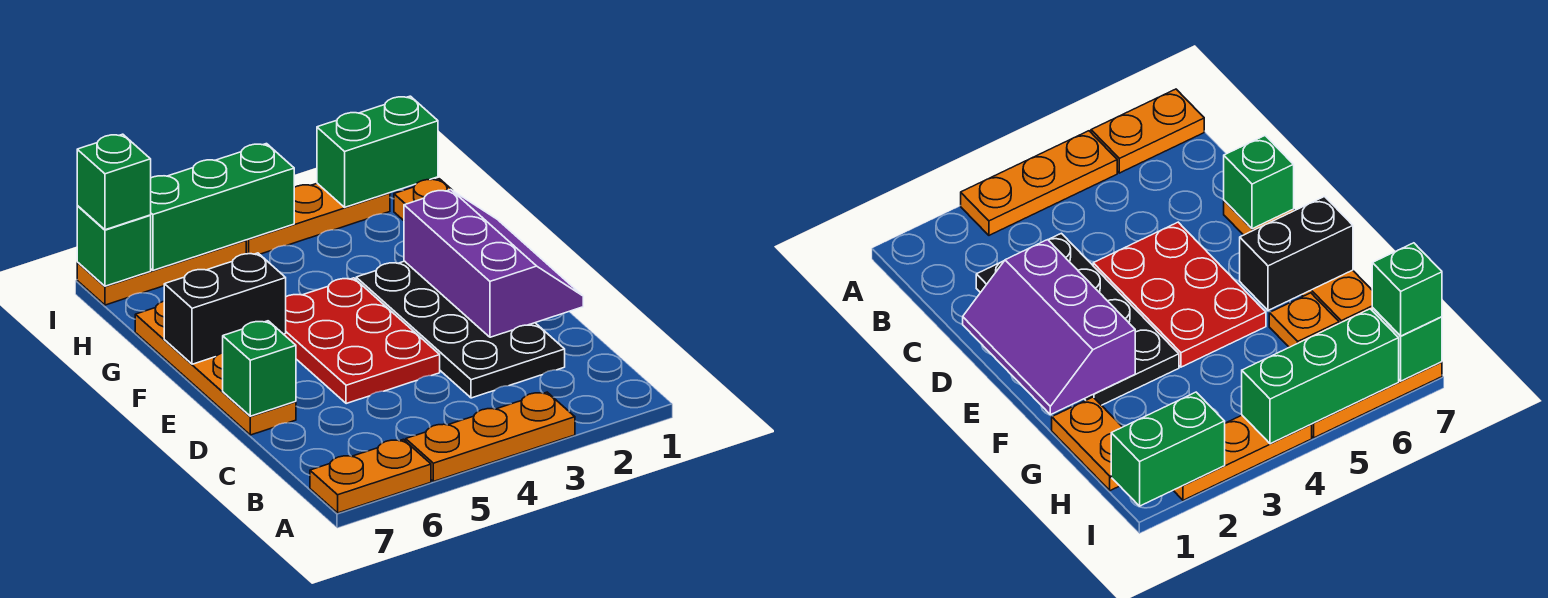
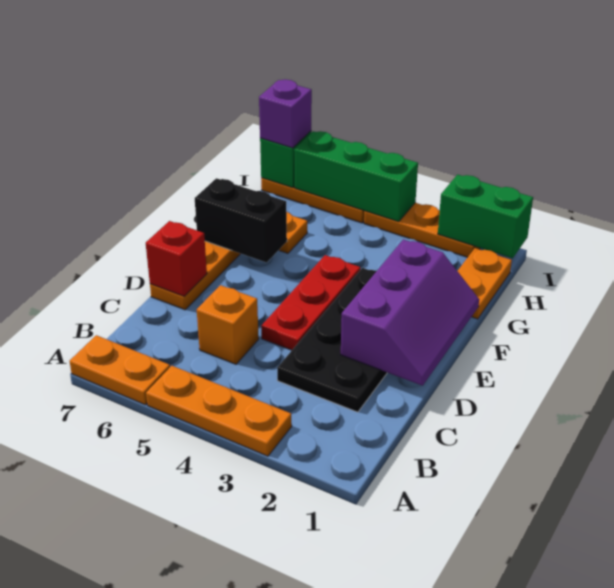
none -> orange 1x1 brick [197,285,259,364]
red 2x3 plate [284,278,440,404] -> red 1x3 plate [261,255,360,350]
green 1x1 brick [223,321,296,416] -> red 1x1 brick [146,221,207,296]
green 1x1 brick [77,134,151,230] -> purple 1x1 brick [259,79,312,148]

